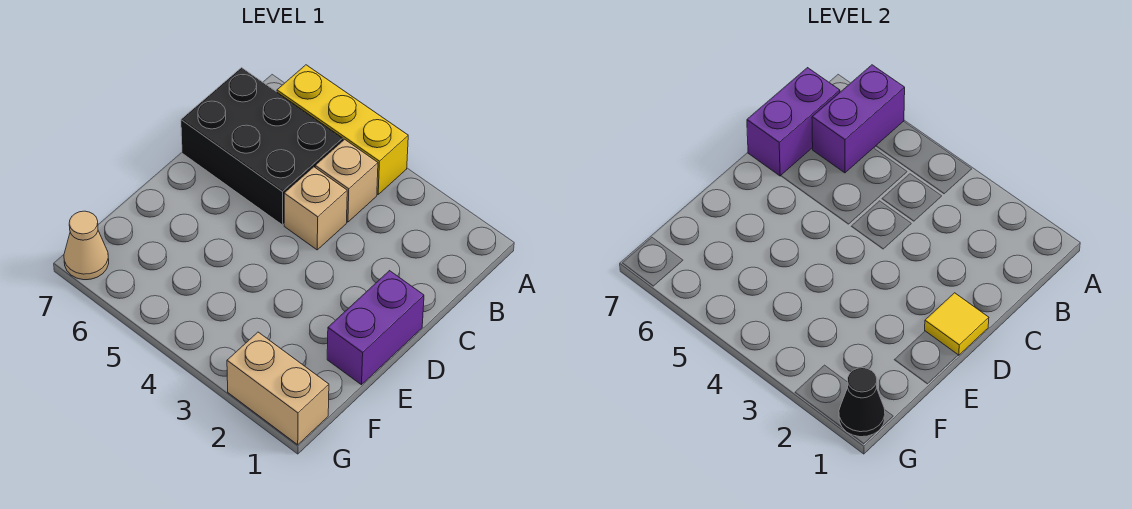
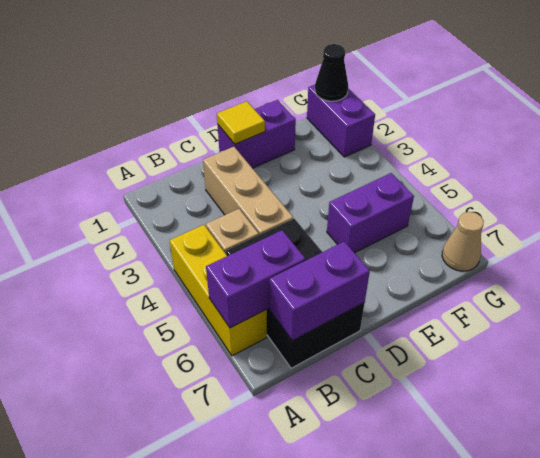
tan 1x1 brick [284,167,347,250] -> tan 1x3 brick [203,147,293,235]
none -> purple 1x2 brick [327,173,414,253]
tan 1x2 brick [227,332,329,445] -> purple 1x2 brick [307,85,375,157]

